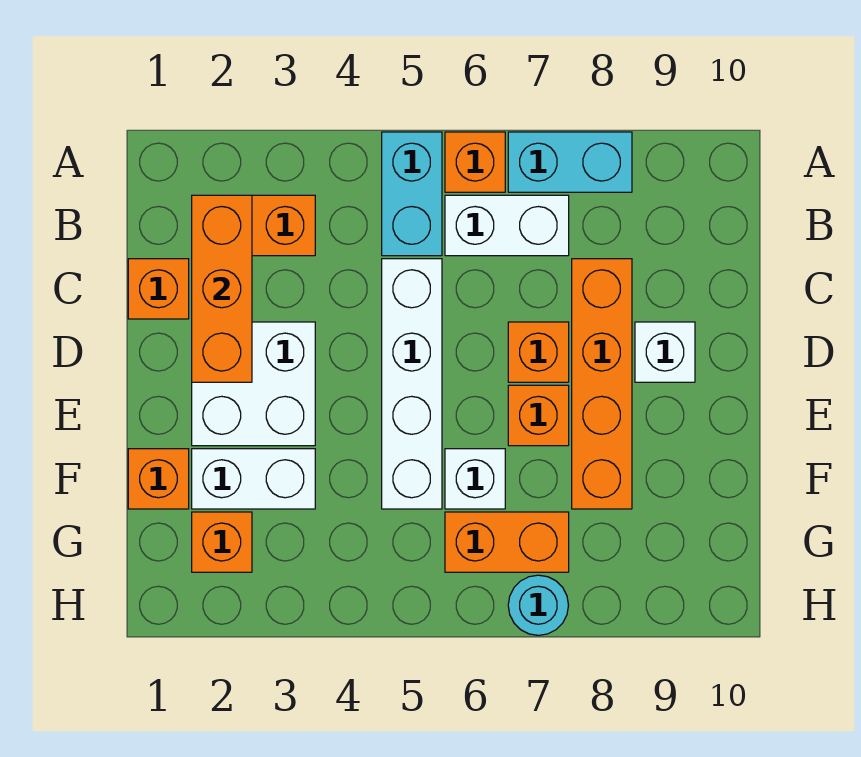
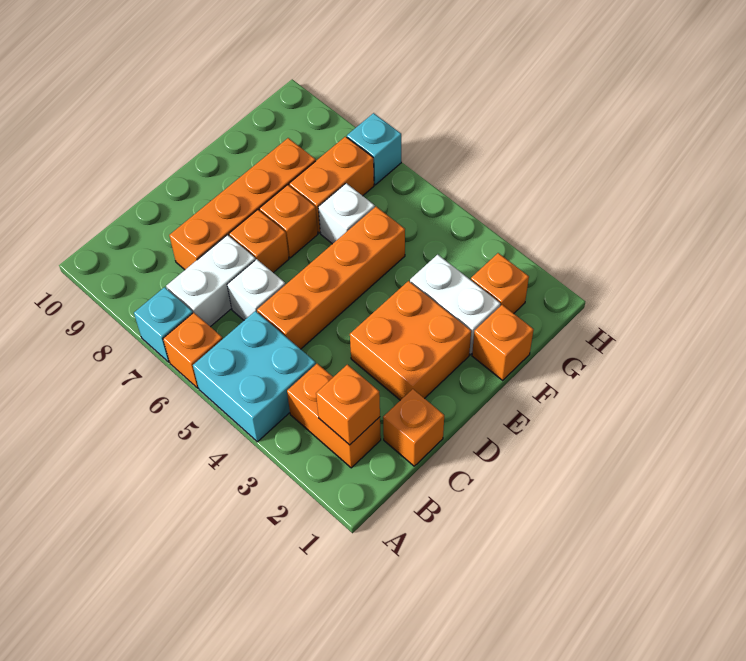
cyan 1x2 brick [382,132,442,256] -> cyan 2x2 brick [193,311,316,442]
cyan 1x2 brick [508,132,632,192] -> cyan 1x1 brick [134,287,193,362]
orange 1x3 brick [192,195,252,382] -> orange 1x1 brick [316,365,380,445]
white 1x2 brick [445,195,569,256] -> white 1x2 brick turned to [166,235,255,327]
white 1x4 brick [382,259,442,509] -> orange 1x4 brick [257,207,405,349]
white 2x2 brick [192,322,315,446] -> orange 2x2 brick [350,281,471,400]
white 1x1 brick [635,322,695,382] -> white 1x1 brick moved to [227,259,285,320]
orange 1x2 brick [445,512,569,572] -> orange 1x2 brick turned to [289,137,374,233]
cyan 1x1 round brick [508,575,568,635] -> cyan 1x1 brick [347,113,401,185]

